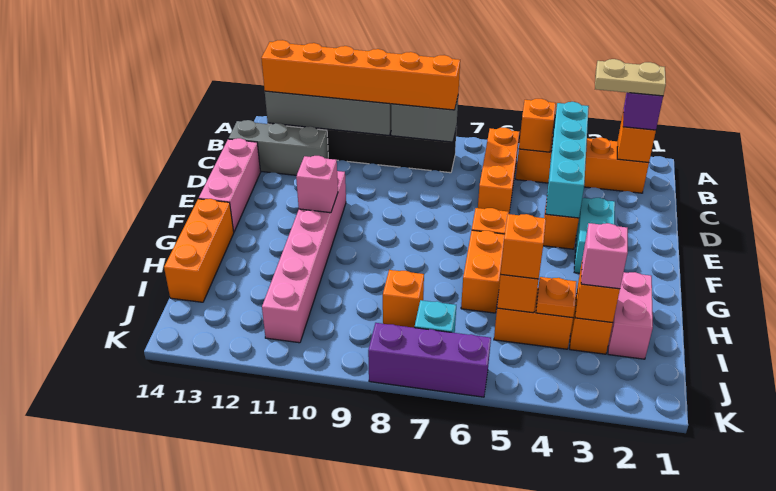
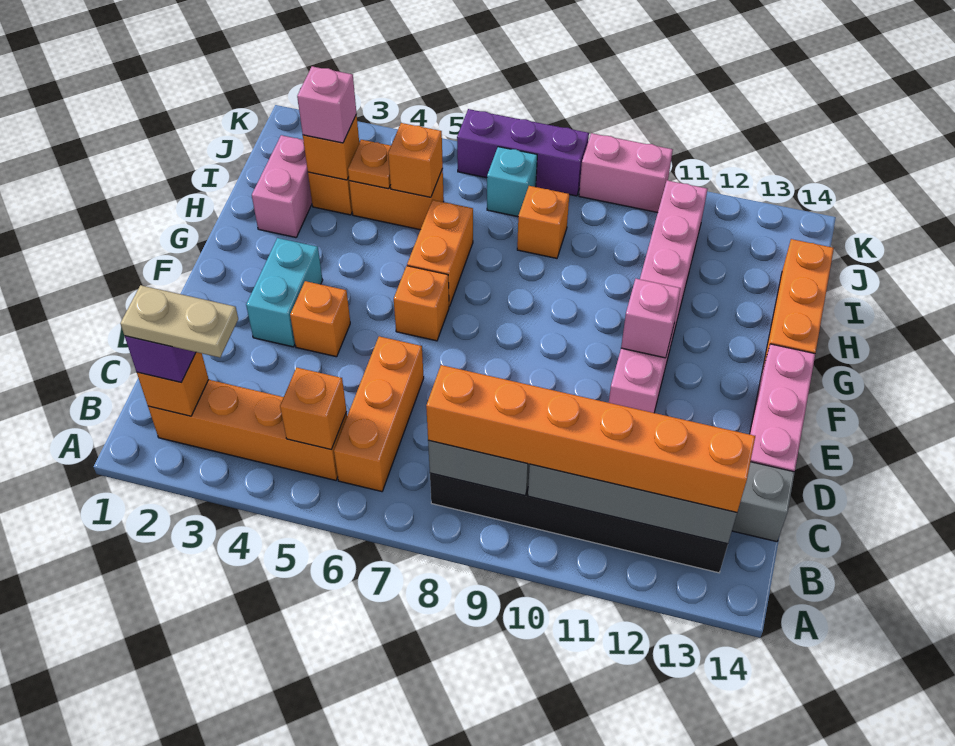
cyan 1x4 brick [545,102,589,218] -> none
orange 1x1 brick [501,214,546,279] -> none
none -> pink 1x2 brick [579,133,673,213]

